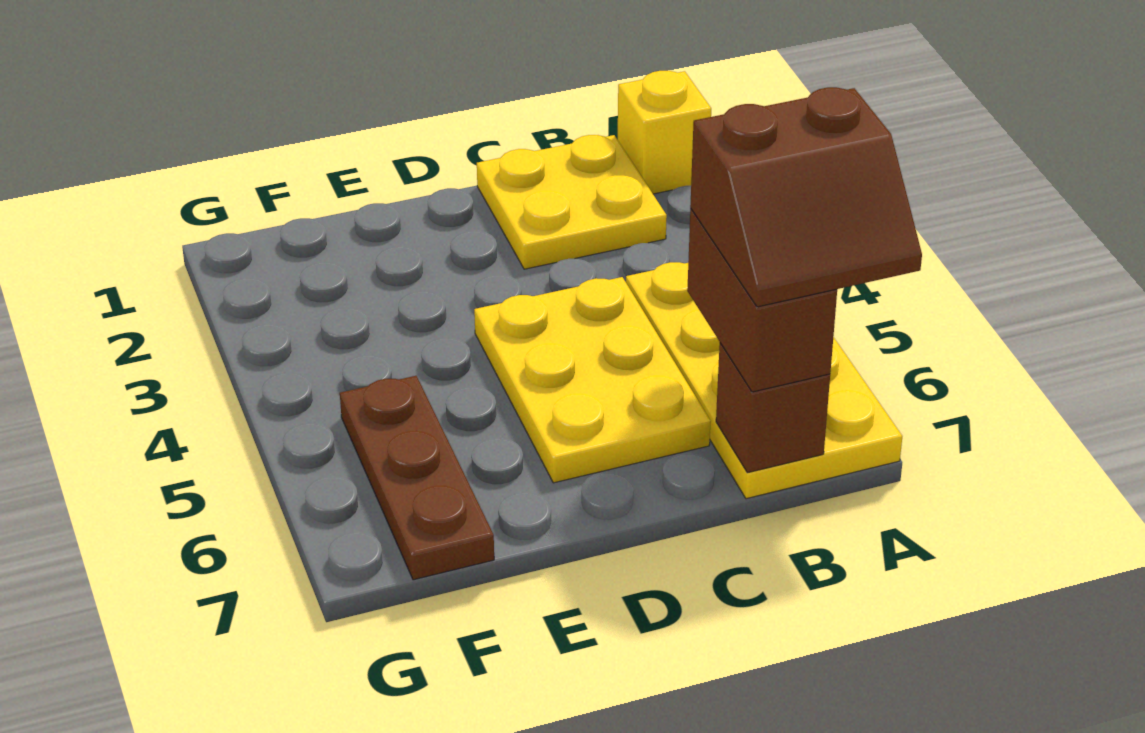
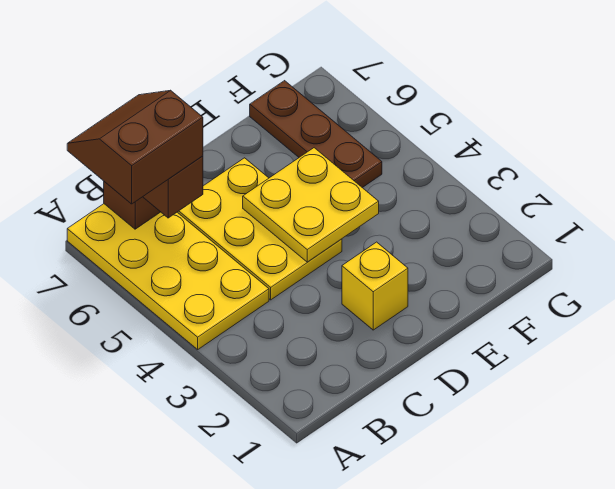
yellow 1x1 brick [618,71,711,194] -> yellow 1x1 brick moved to [342,242,408,330]
yellow 2x2 plate [477,135,667,269] -> yellow 2x2 plate moved to [243,148,379,262]

